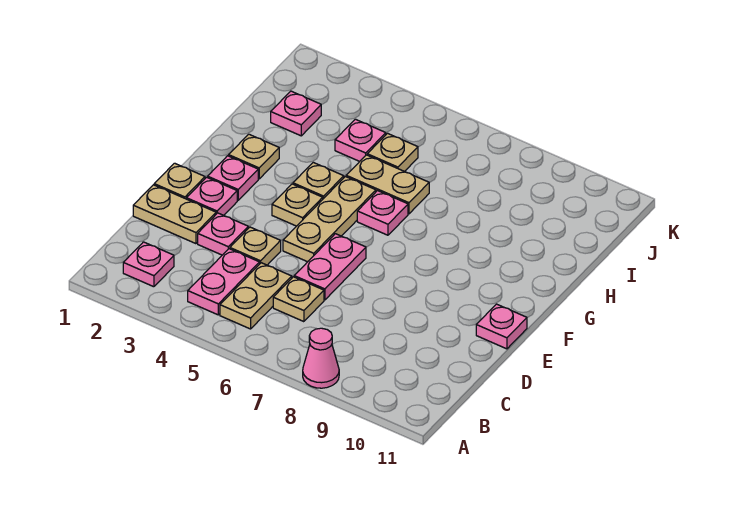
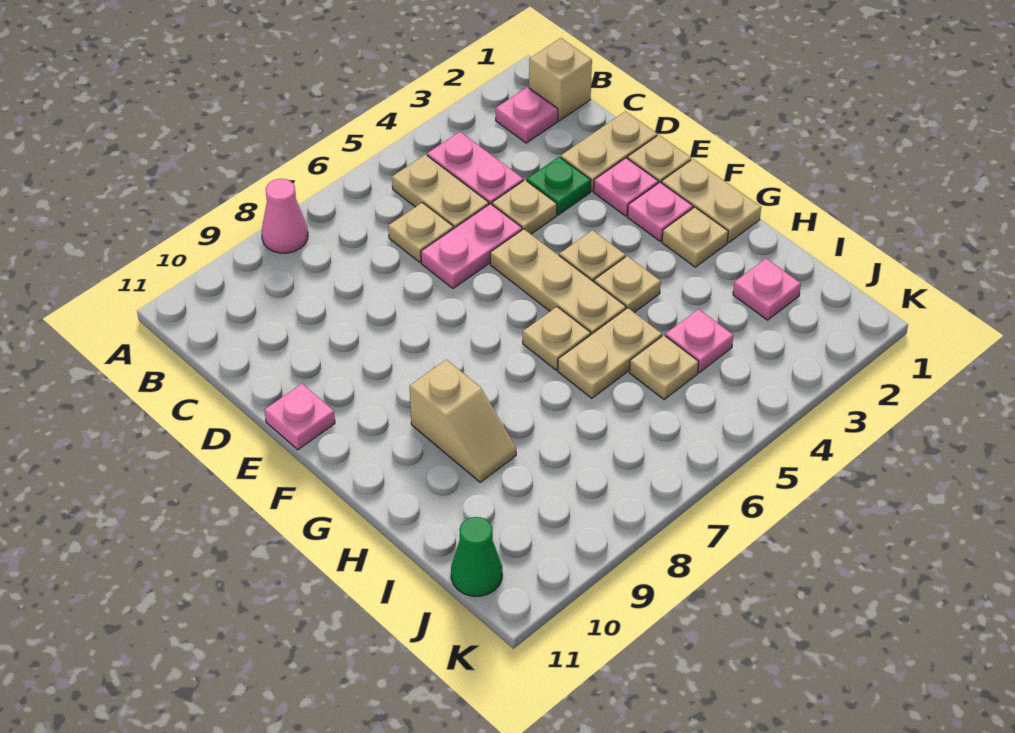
none -> tan 1x1 brick [529,38,592,121]
pink 1x1 plate [198,213,248,255] -> green 1x1 plate [527,157,591,215]
pink 1x2 plate [294,234,366,300] -> pink 1x2 plate turned to [421,204,522,288]
none -> tan 1x2 plate [662,159,761,242]
pink 1x1 plate [357,191,408,235] -> tan 1x1 plate [523,307,591,370]
none -> tan 1x2 slope [410,360,516,482]
none -> green 1x1 cone [451,517,502,596]

